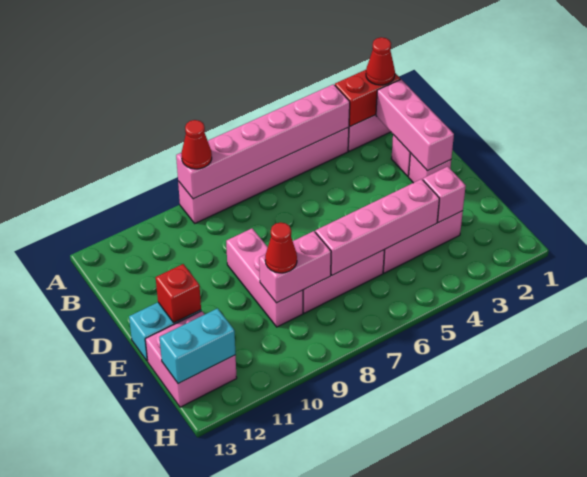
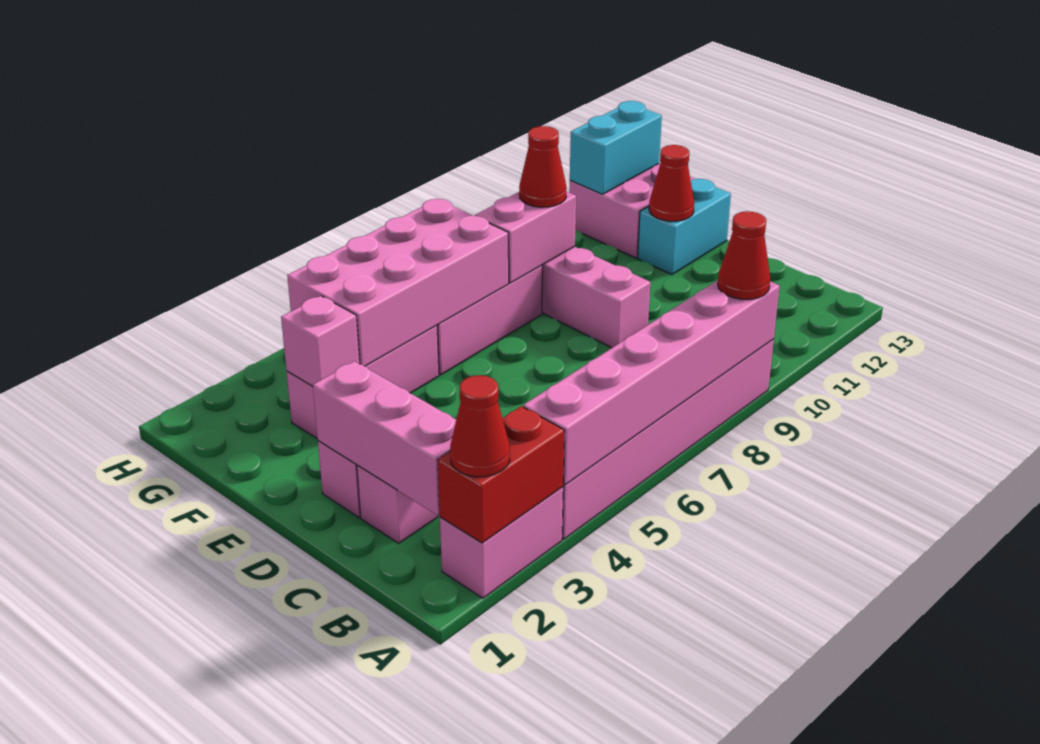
red 1x1 brick [156,264,201,323] -> red 1x1 cone [649,145,694,221]
pink 1x4 brick [315,179,439,275] -> pink 2x4 brick [287,199,509,366]

